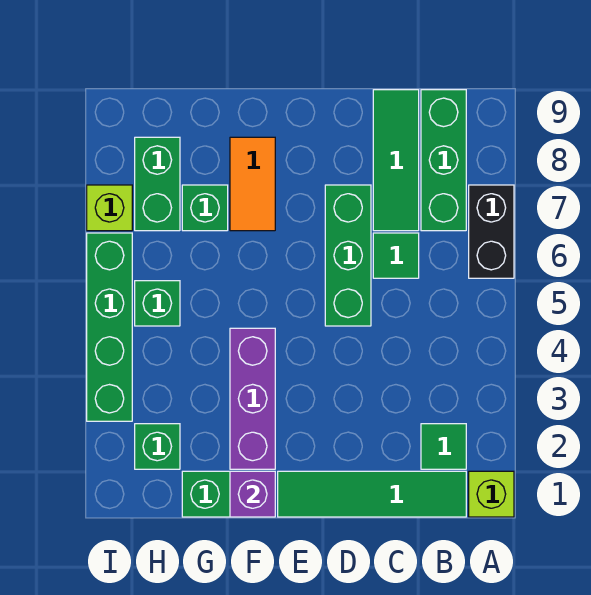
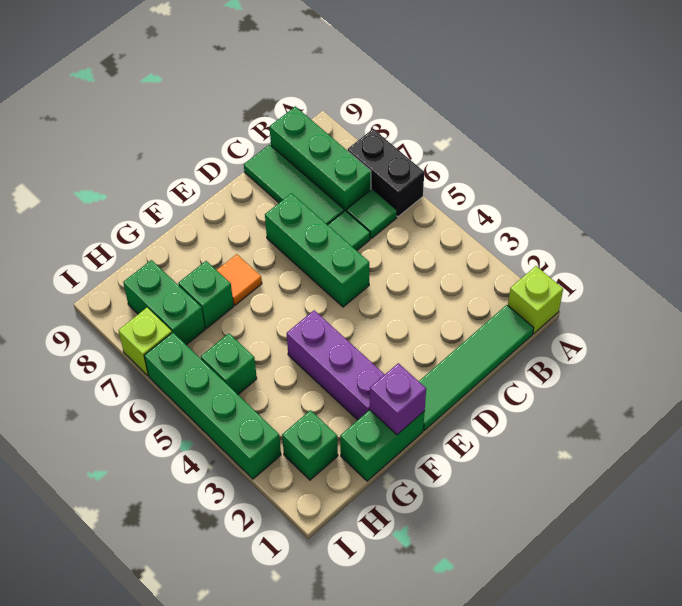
green 1x1 tile [421,424,466,469] -> green 1x1 tile moved to [347,189,397,239]
orange 1x2 tile [230,137,275,231] -> orange 1x1 tile [217,254,262,305]

